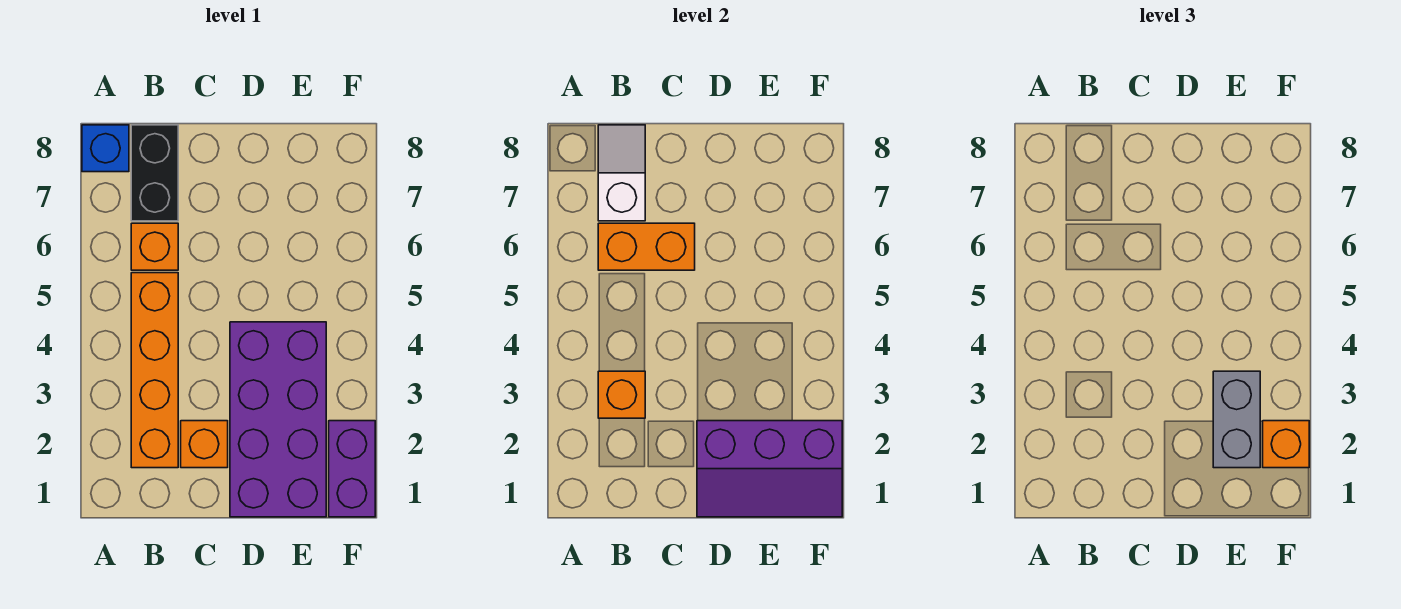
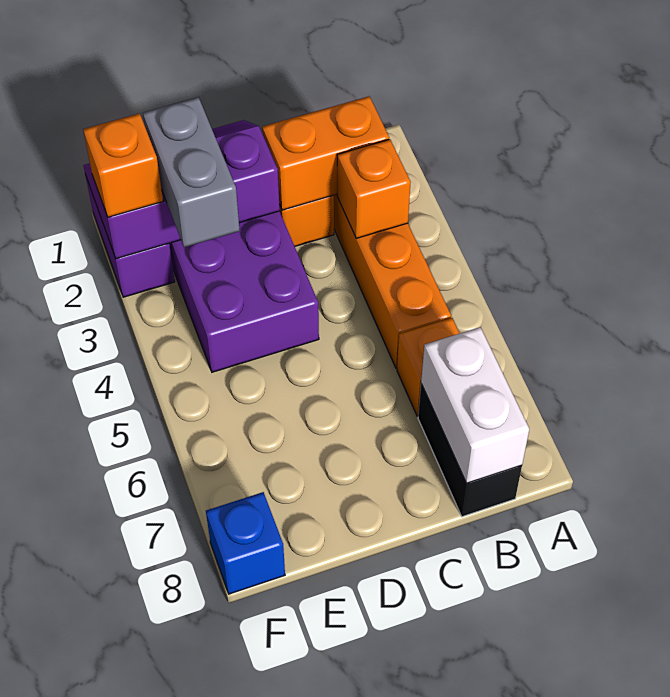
blue 1x1 brick [82,125,129,172] -> blue 1x1 brick moved to [206,492,285,594]
orange 1x2 brick [598,223,695,270] -> orange 1x2 brick moved to [262,96,389,210]
white 1x2 slope [598,125,645,221] -> white 1x2 brick [421,327,529,483]

